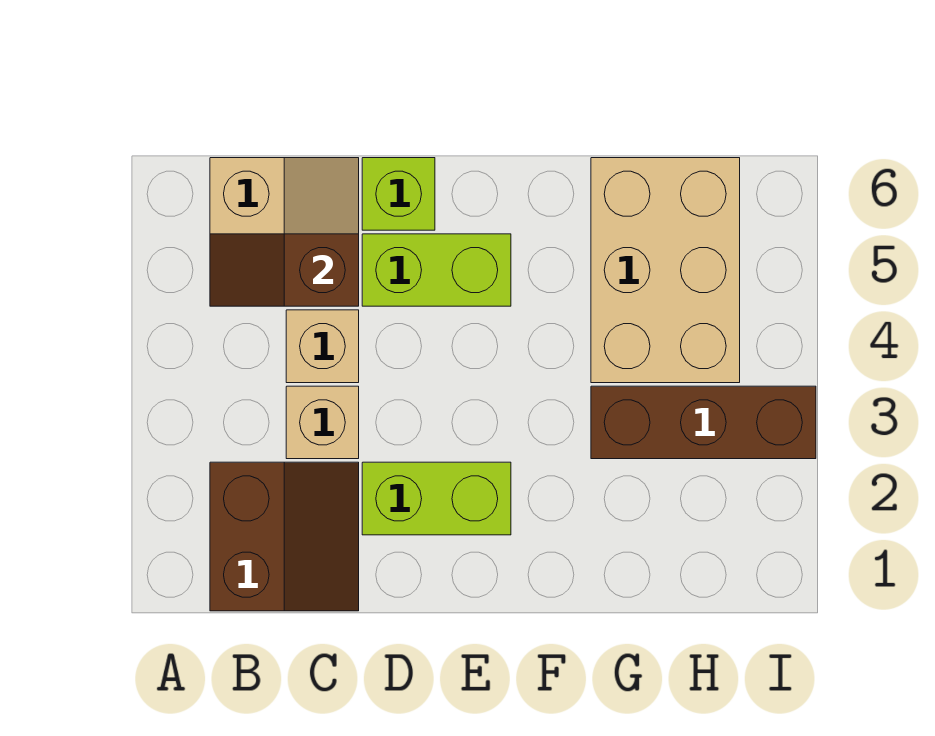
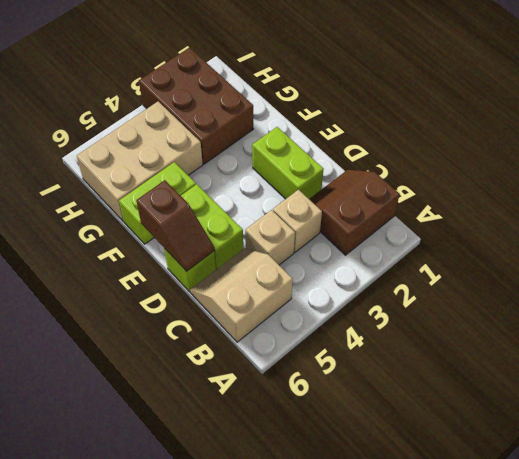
brown 1x2 slope [210,234,359,306] -> brown 1x2 slope moved to [136,180,214,271]
none -> lime 1x2 brick [119,162,196,244]
brown 1x3 brick [591,386,816,459] -> brown 2x3 brick [139,48,253,164]

